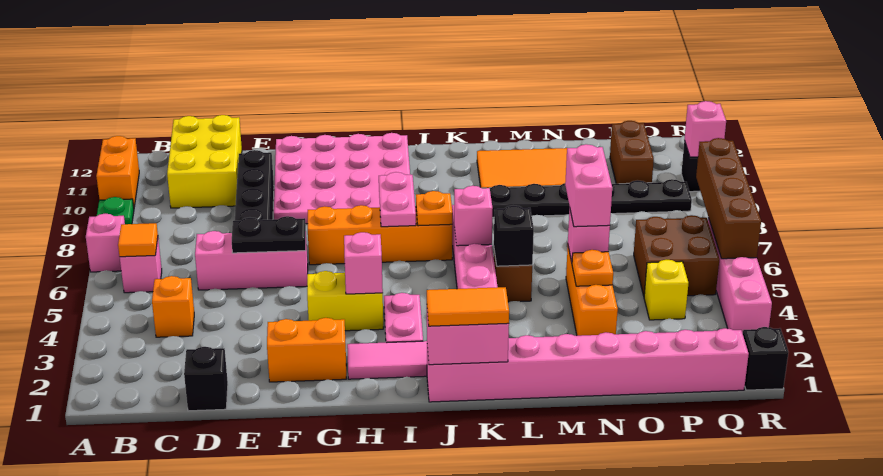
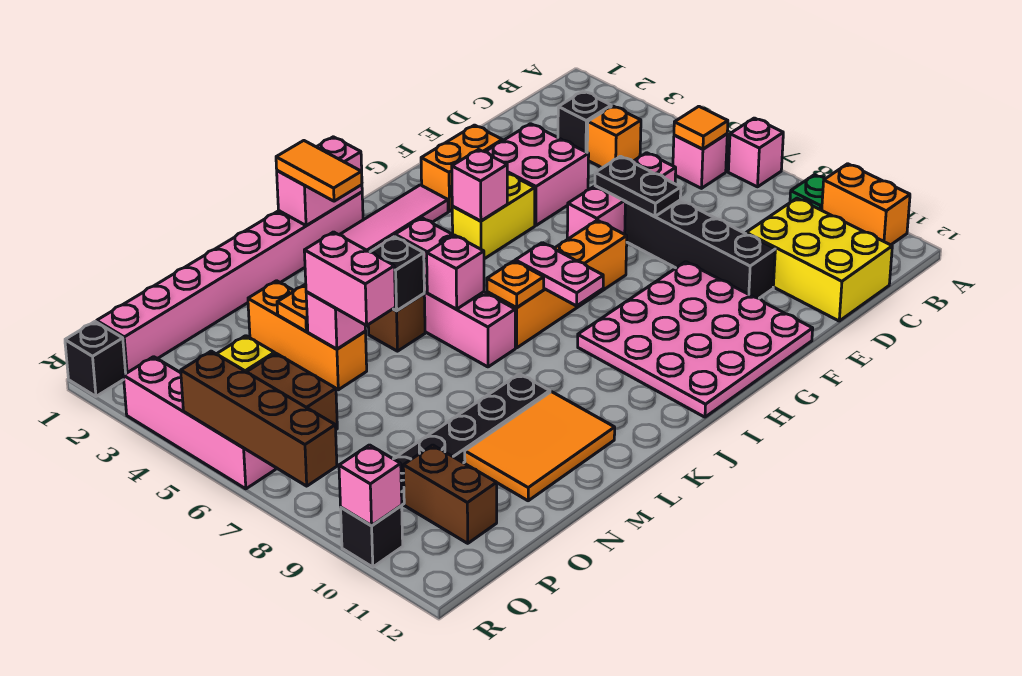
black 1x1 brick [184,347,228,411] -> black 1x1 brick moved to [558,91,611,152]
none -> pink 2x2 brick [485,124,589,226]
black 1x2 plate [232,216,306,253] -> black 1x2 plate turned to [595,156,681,216]
orange 1x2 tile [427,287,509,326] -> orange 1x2 tile turned to [276,141,362,201]

